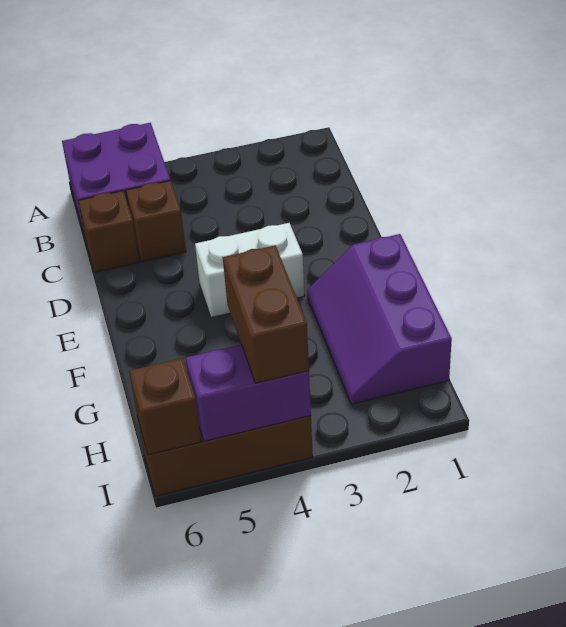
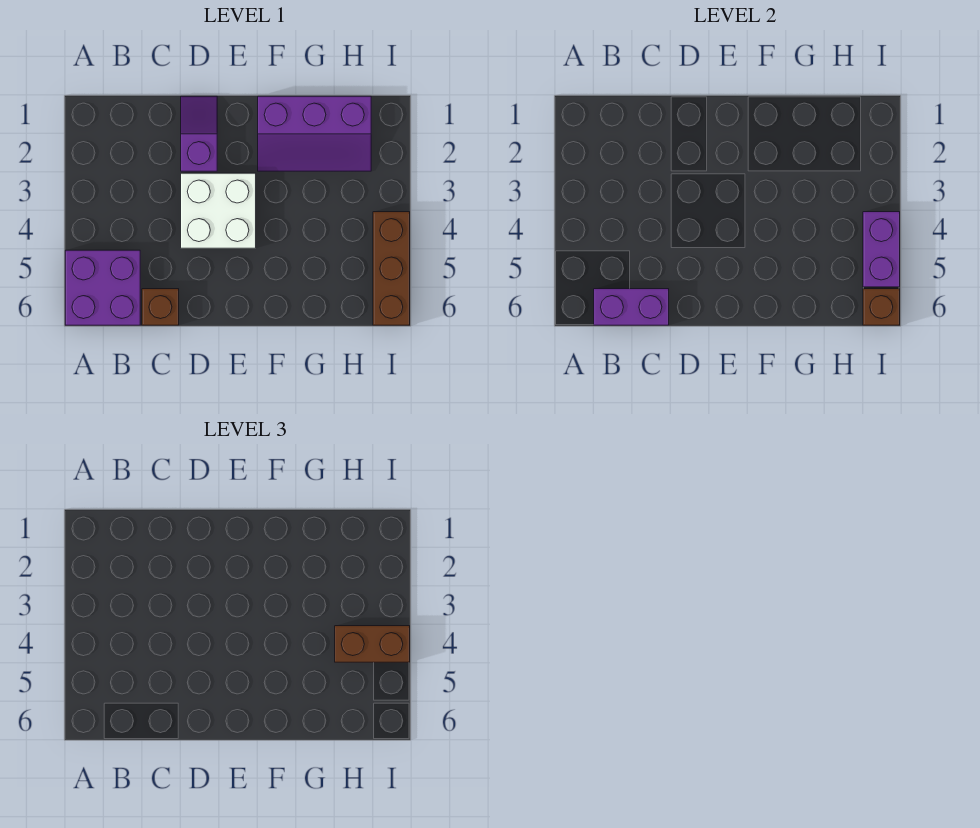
none -> purple 1x2 brick [594,289,669,325]
brown 1x1 brick [126,181,186,262] -> none
none -> purple 1x2 slope [181,96,217,171]
white 1x2 brick [195,223,305,318] -> white 2x2 brick [181,173,256,248]

